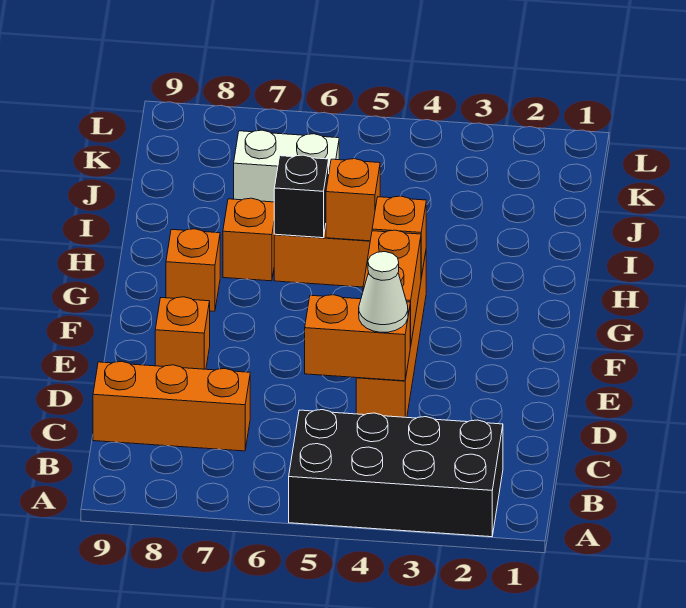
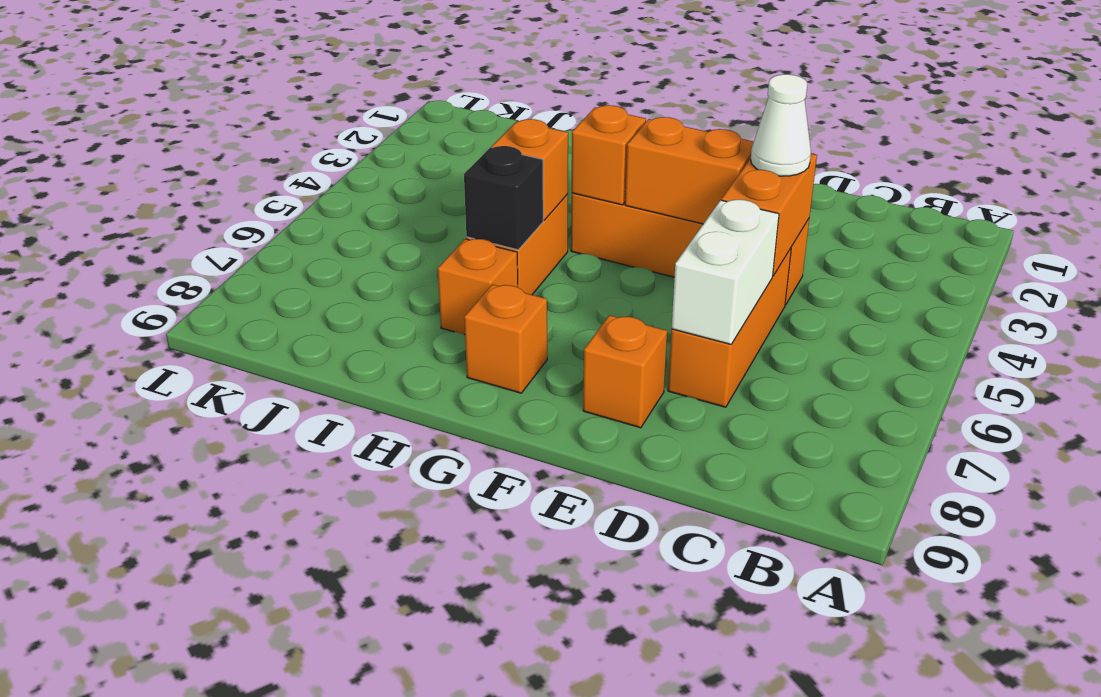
black 2x4 brick [289,410,503,537] -> none
orange 1x3 brick [93,361,250,451] -> orange 1x3 brick moved to [668,248,791,407]
white 1x2 brick [234,130,339,202] -> white 1x2 brick moved to [672,200,779,344]

